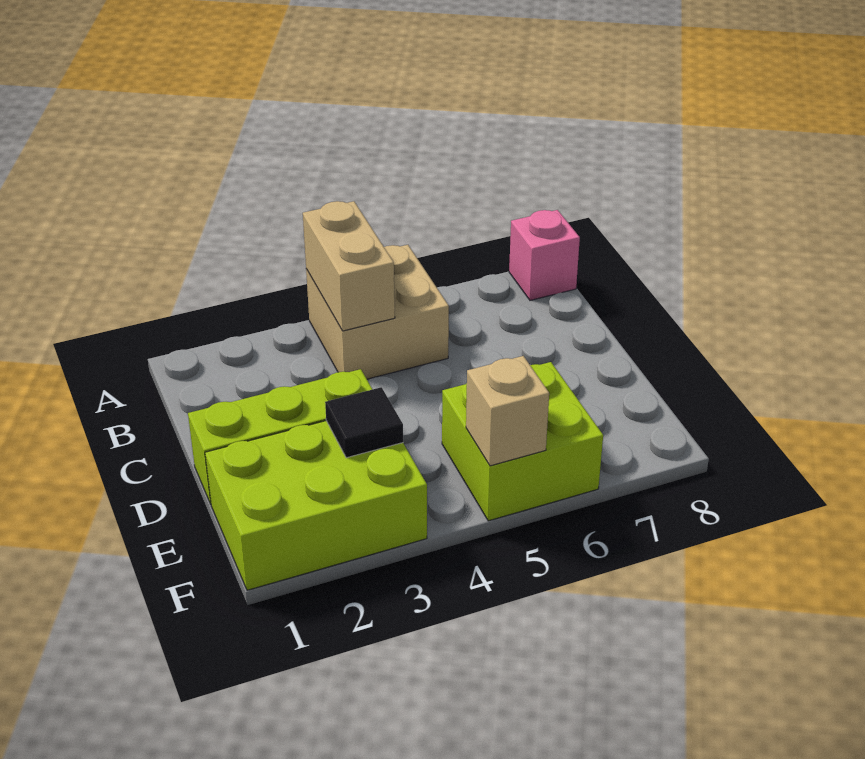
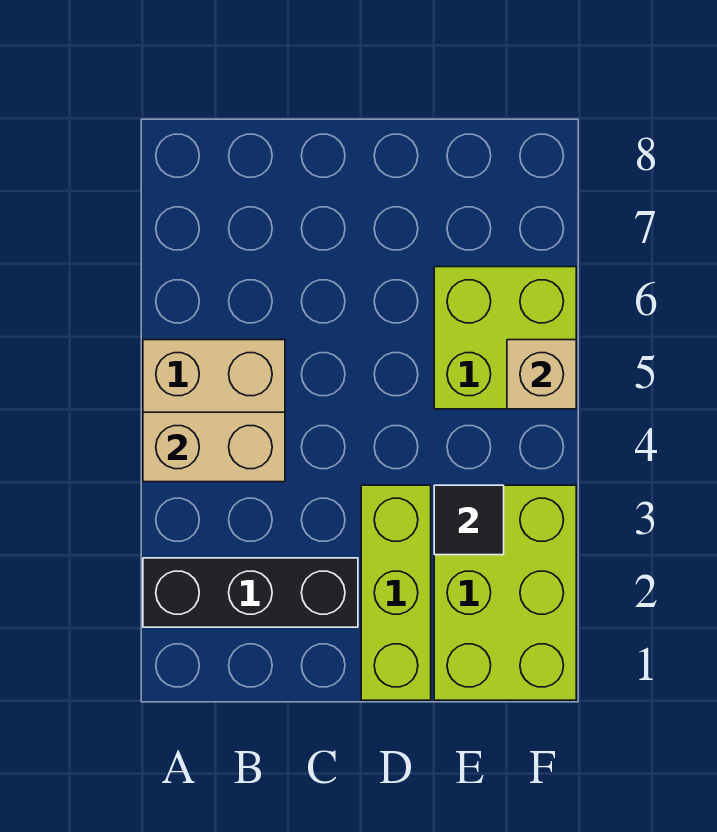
none -> black 1x3 brick [143,558,358,627]
pink 1x1 brick [509,210,580,300] -> none

